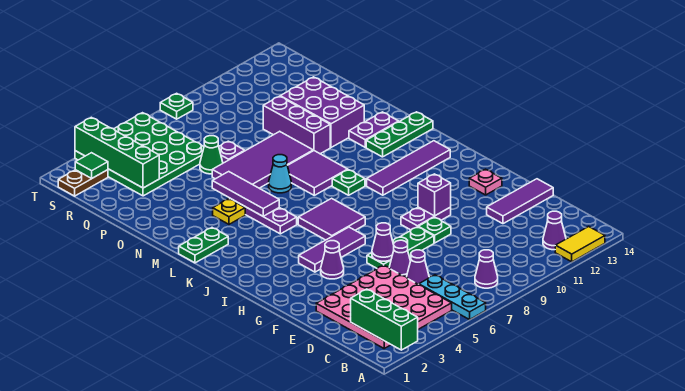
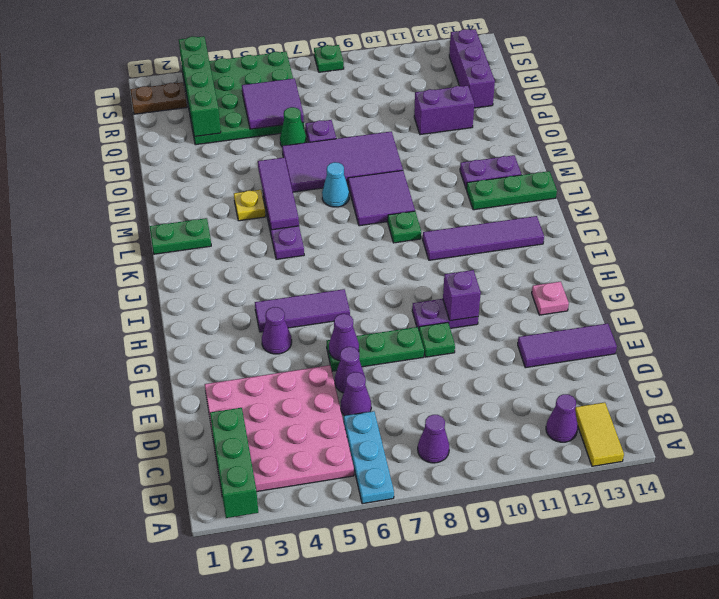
yellow 1x2 tile [555,226,605,262] -> yellow 1x2 tile turned to [575,402,624,466]
purple 2x2 tile [298,198,365,240] -> purple 2x2 tile moved to [242,78,304,129]
purple 1x3 brick [263,96,330,154] -> purple 1x3 brick moved to [449,29,495,108]
purple 2x3 brick [280,77,364,147] -> purple 1x2 brick [414,86,474,135]
green 1x1 tile [75,153,108,179] -> none

